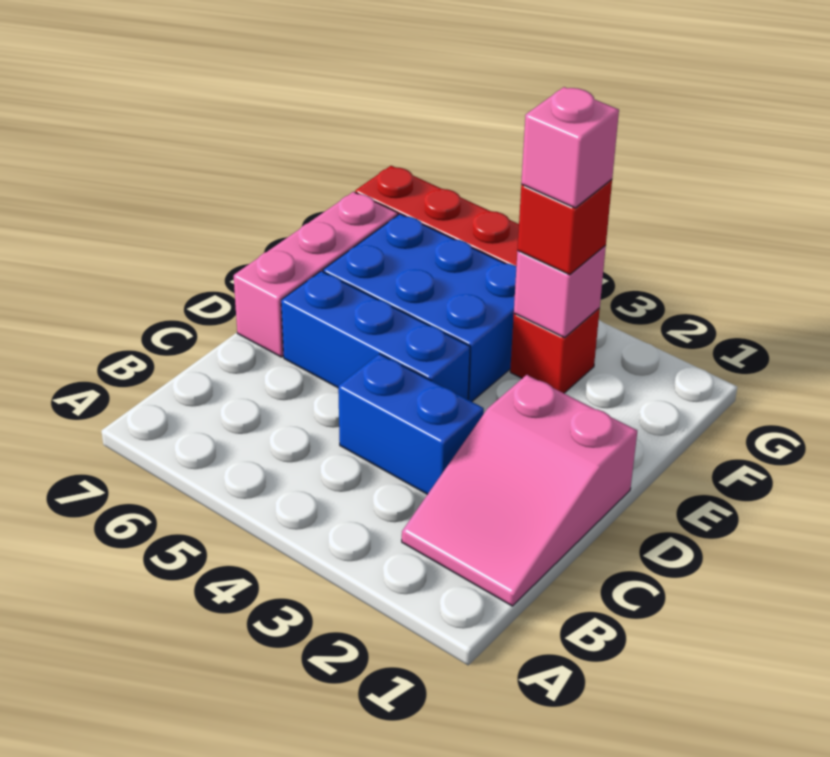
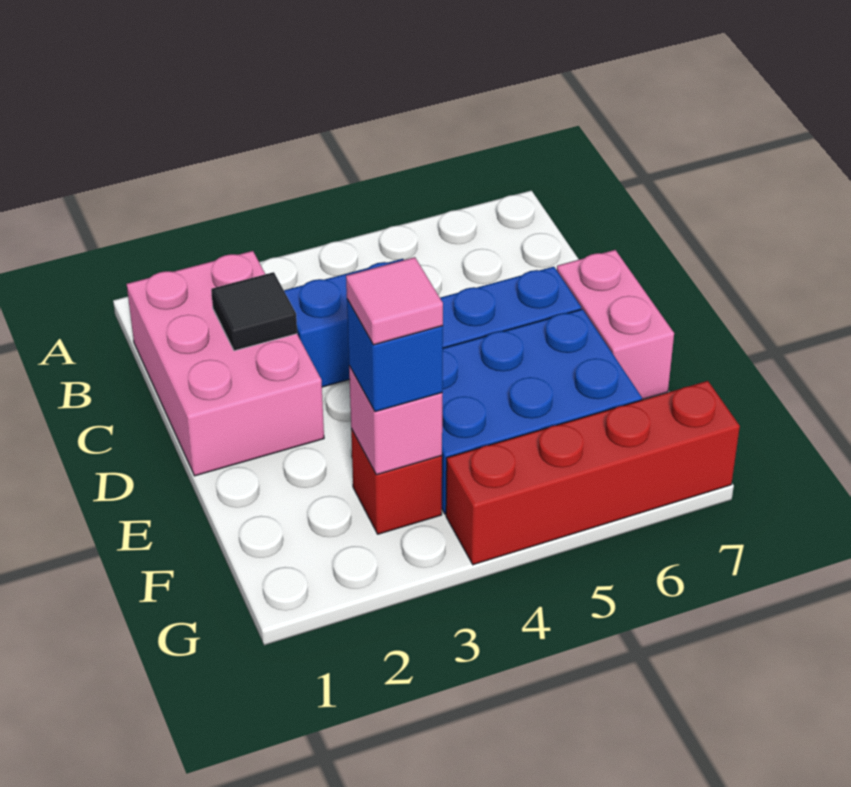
pink 2x3 slope [402,375,637,606] -> pink 2x3 brick [127,251,324,476]
none -> black 1x1 tile [211,272,297,351]
pink 1x3 brick [234,192,398,357] -> pink 1x2 brick [557,250,674,400]
red 1x1 brick [517,179,612,275] -> blue 1x1 brick [347,299,443,412]
pink 1x1 brick [521,87,619,208] -> pink 1x1 tile [346,257,443,345]

